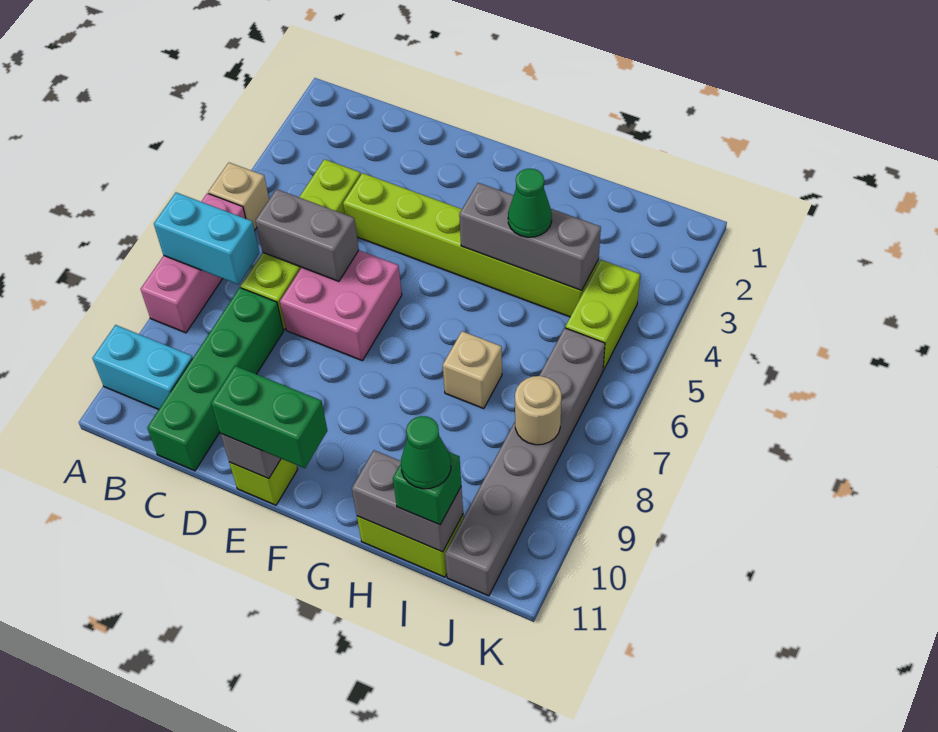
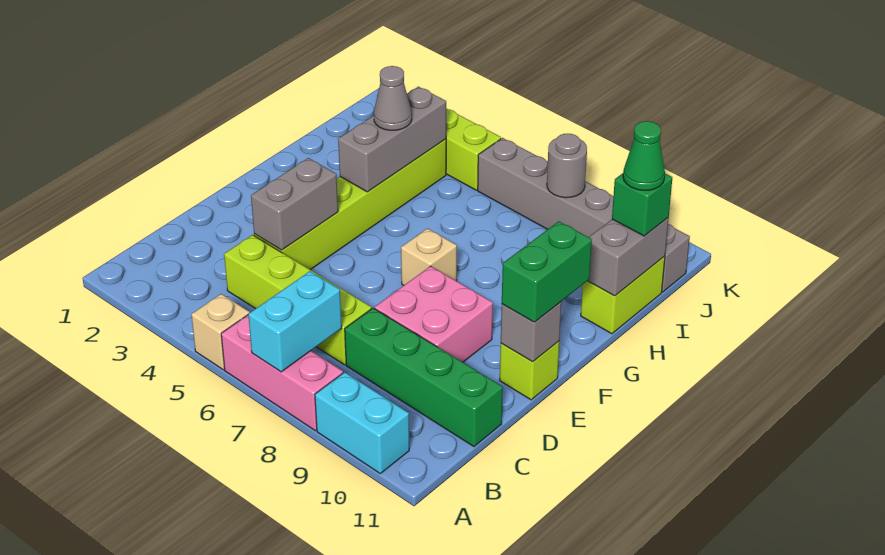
cyan 1x2 brick [92,325,193,409] -> cyan 1x2 brick turned to [315,372,409,474]
grey 1x2 brick [255,189,359,281] -> grey 1x2 brick moved to [251,158,338,250]
pink 2x2 brick [280,250,402,361] -> pink 2x2 brick moved to [374,266,493,362]
green 1x1 cone [508,169,552,237] -> grey 1x1 cone [374,66,412,130]
tan 1x1 brick [443,331,502,409] -> tan 1x1 brick moved to [401,228,457,285]
tan 1x1 round brick [515,376,561,445] -> grey 1x1 round brick [547,134,587,198]

